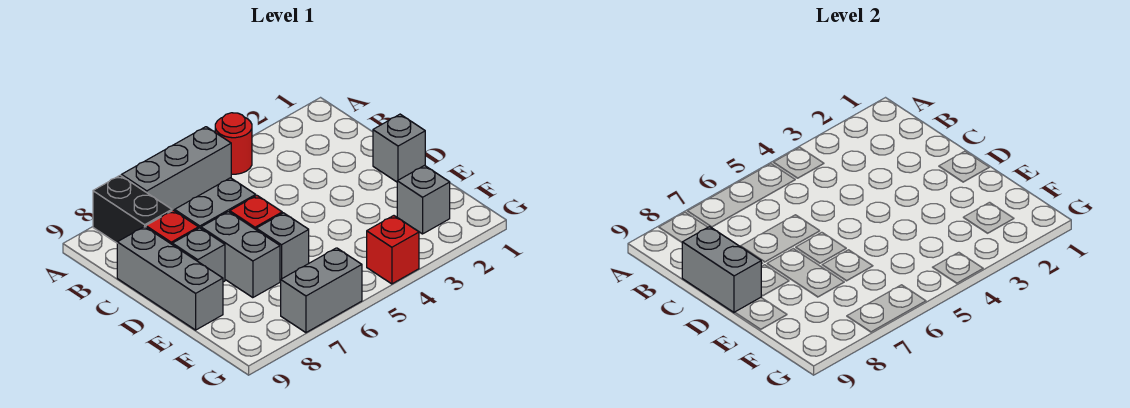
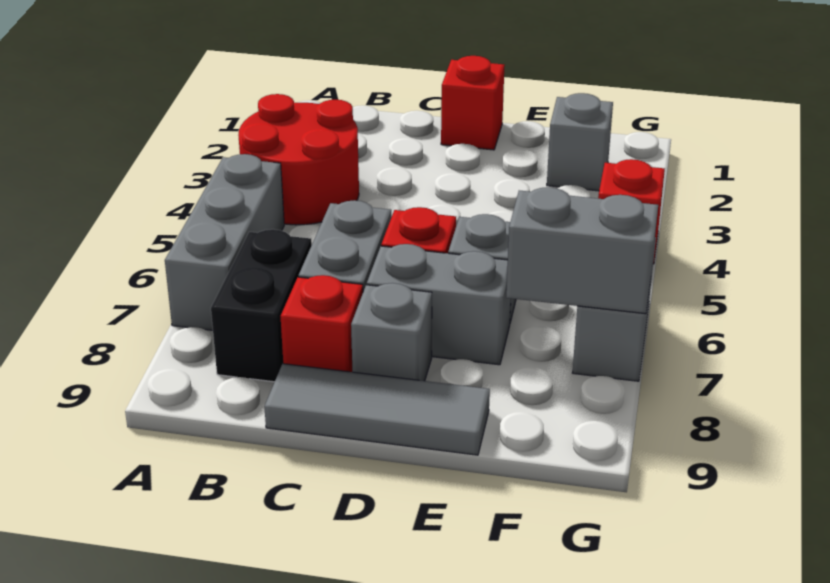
red 1x1 round brick [215,113,252,174] -> red 2x2 round brick [238,94,359,225]
black 1x2 brick [93,175,172,243] -> black 1x2 brick turned to [211,229,312,382]
grey 1x3 brick [117,226,223,330] -> grey 1x3 tile [264,364,490,455]
grey 1x2 brick [682,227,761,313] -> grey 1x2 brick moved to [506,187,658,314]
grey 1x1 brick [373,114,425,182] -> red 1x1 brick [441,56,504,150]

